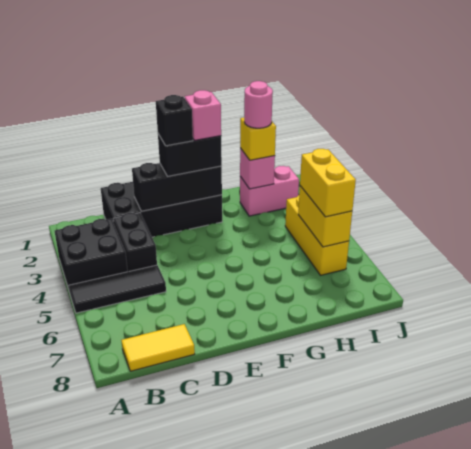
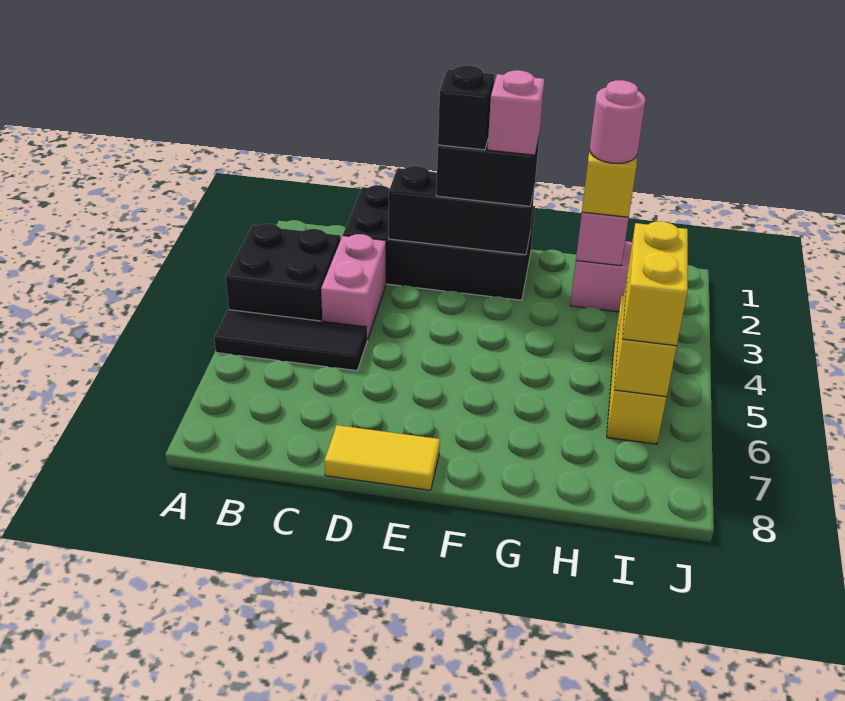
yellow 1x2 tile [121,324,195,371] -> yellow 1x2 tile moved to [325,425,440,490]
black 1x2 brick [113,213,157,272] -> pink 1x2 brick [321,234,386,340]

